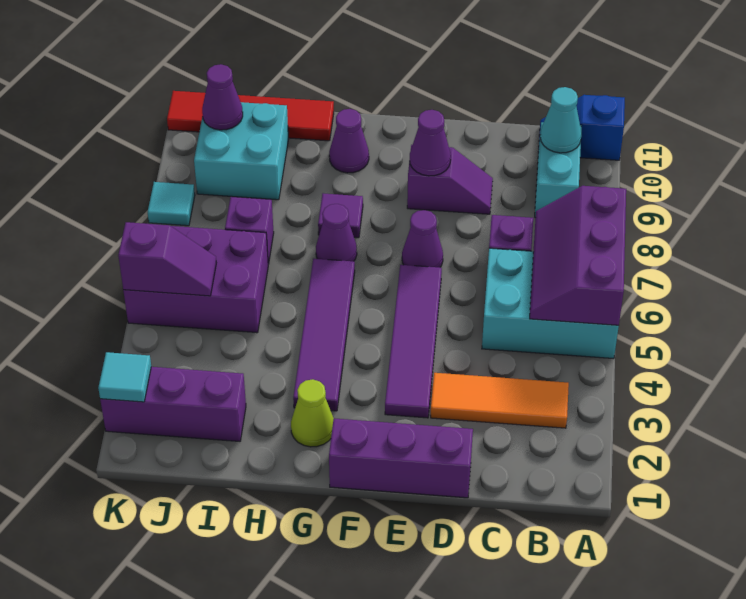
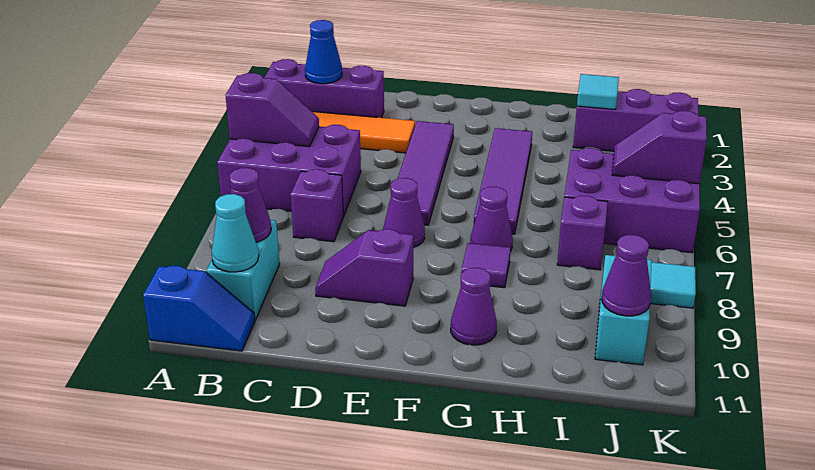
cyan 2x3 brick [482,248,619,359] -> purple 2x3 brick [217,125,361,216]
purple 2x3 slope [530,186,626,326] -> purple 1x2 slope [225,73,319,147]
none -> blue 1x1 cone [305,20,342,84]
purple 1x3 brick [329,418,473,498] -> purple 1x3 brick moved to [264,59,384,118]
purple 1x1 cone [410,110,451,176] -> purple 1x1 cone moved to [230,168,271,242]
lime 1x1 cone [291,379,334,447] -> none
red 1x4 tile [167,91,334,141] -> none
cyan 2x2 brick [194,102,288,200] -> cyan 1x2 brick [595,255,652,365]
cyan 1x1 tile [98,352,151,402] -> cyan 1x1 tile moved to [577,74,619,109]

